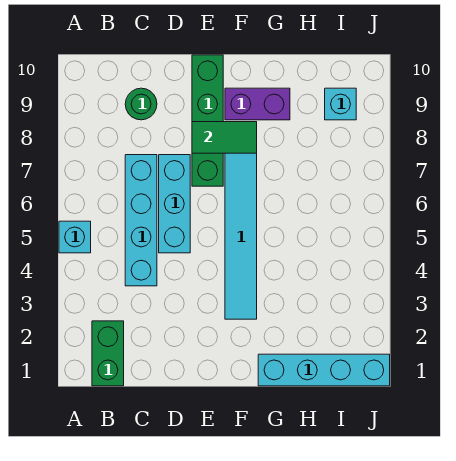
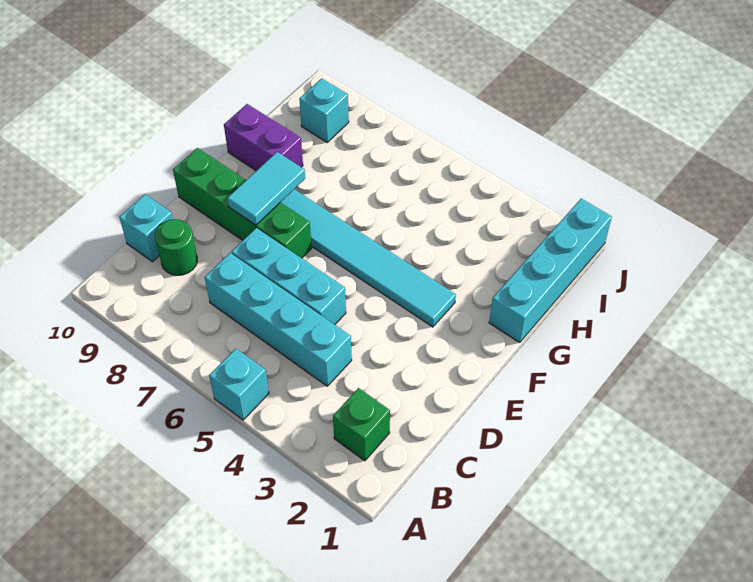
green 1x2 brick [92,321,124,386] -> green 1x1 brick [333,388,390,461]
none -> cyan 1x1 brick [119,194,173,262]
green 1x2 tile [192,122,257,153] -> cyan 1x2 tile [227,152,305,225]
purple 1x2 brick [225,88,290,120] -> purple 1x2 brick turned to [224,104,303,171]

